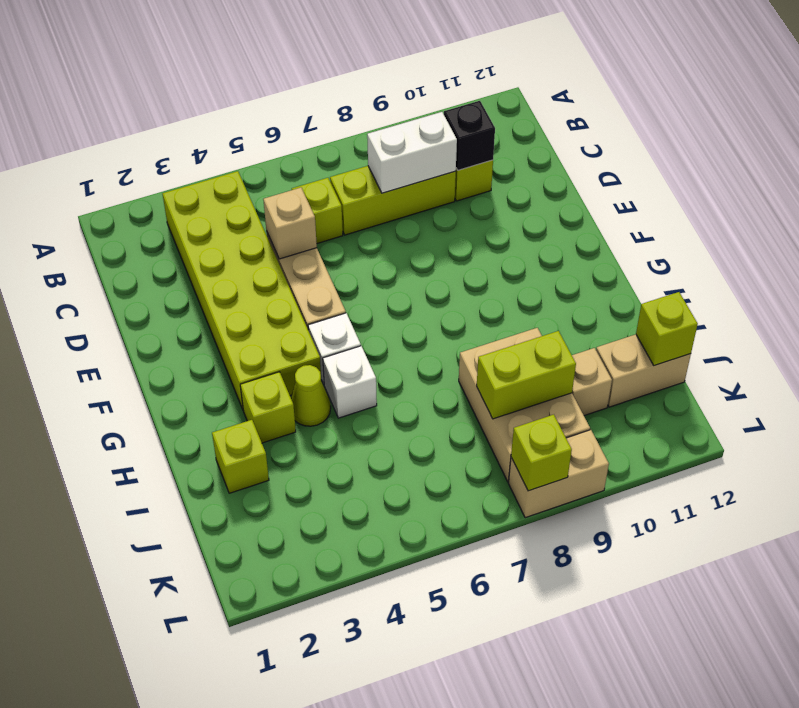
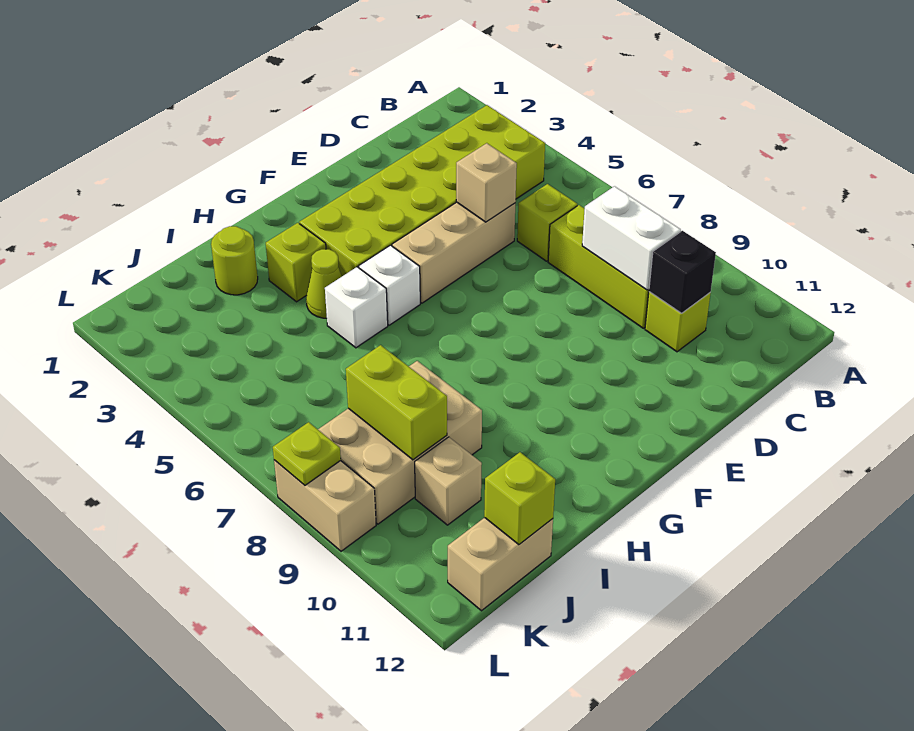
lime 1x1 brick [212,420,269,493] -> lime 1x1 round brick [211,226,258,295]
tan 1x2 brick [596,334,691,407] -> tan 1x2 brick turned to [448,518,553,611]
lime 1x1 brick [511,415,572,491] -> lime 1x1 plate [273,422,341,485]

